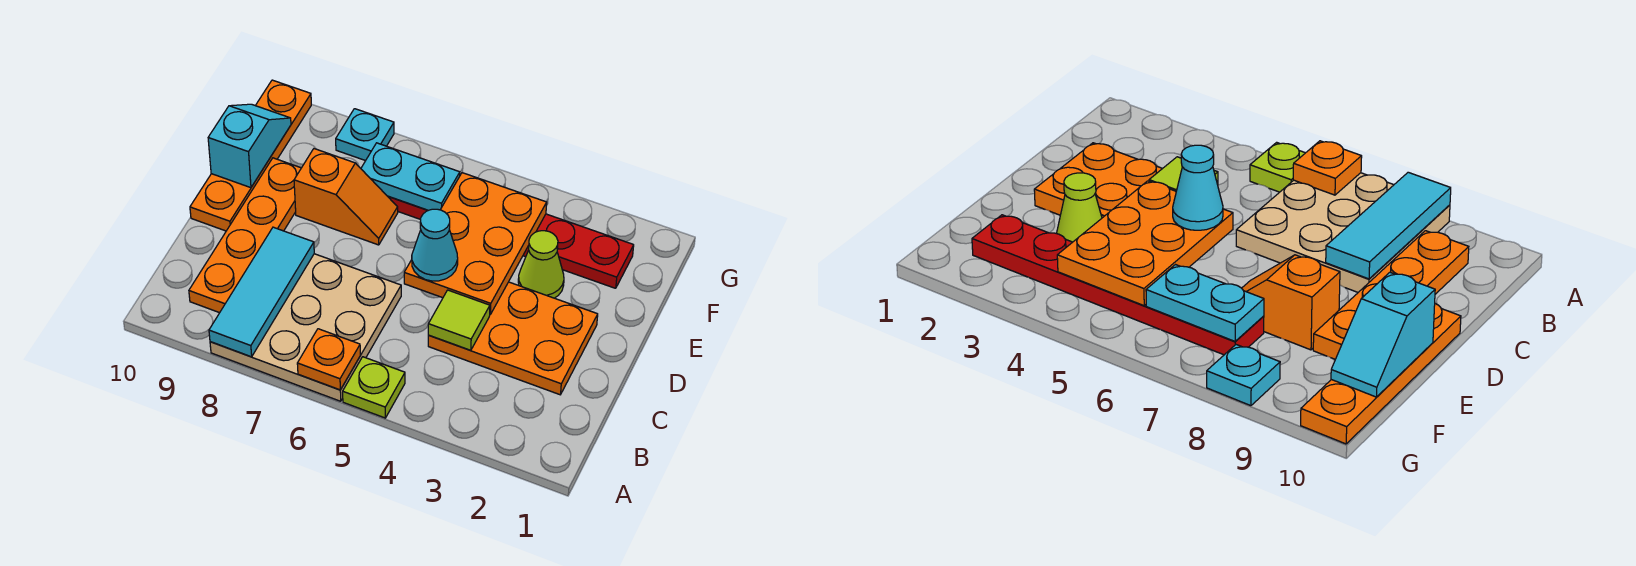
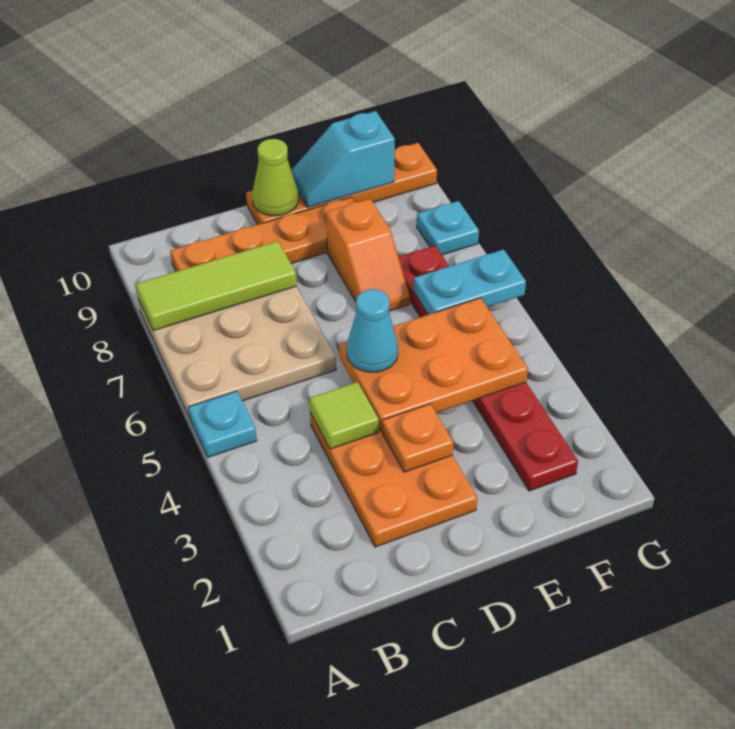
lime 1x1 plate [343,357,405,418] -> cyan 1x1 plate [189,391,257,457]
orange 1x1 plate [297,329,360,390] -> orange 1x1 plate moved to [382,404,454,472]
cyan 1x3 tile [209,227,314,357] -> lime 1x3 tile [136,241,296,331]
lime 1x1 cone [518,231,564,298] -> lime 1x1 cone moved to [252,139,299,216]
cyan 1x2 slope [208,104,291,188] -> cyan 1x2 slope turned to [291,111,395,207]
cyan 1x2 plate [361,143,460,210] -> cyan 1x2 plate turned to [413,249,526,315]

